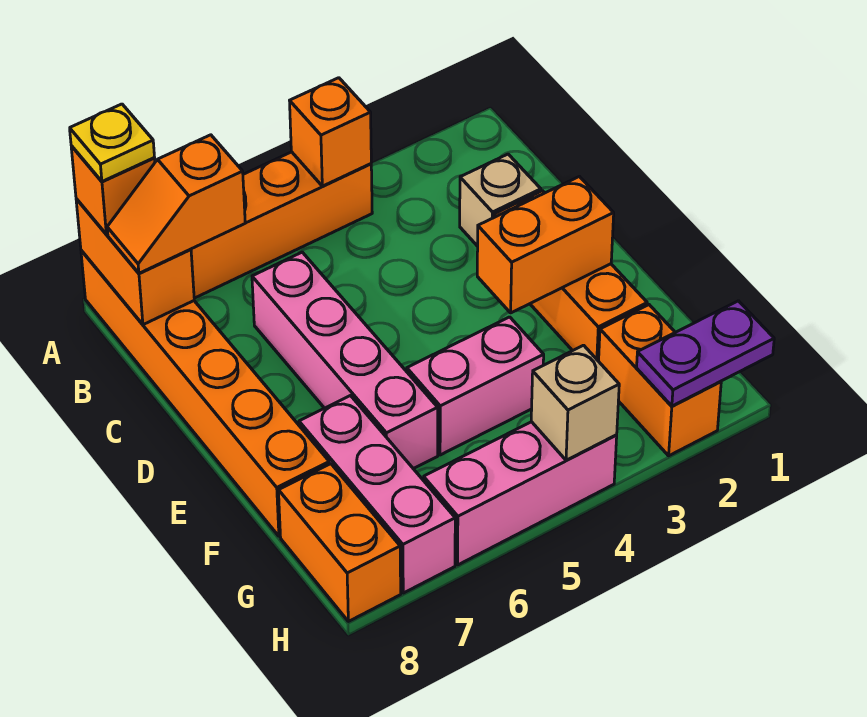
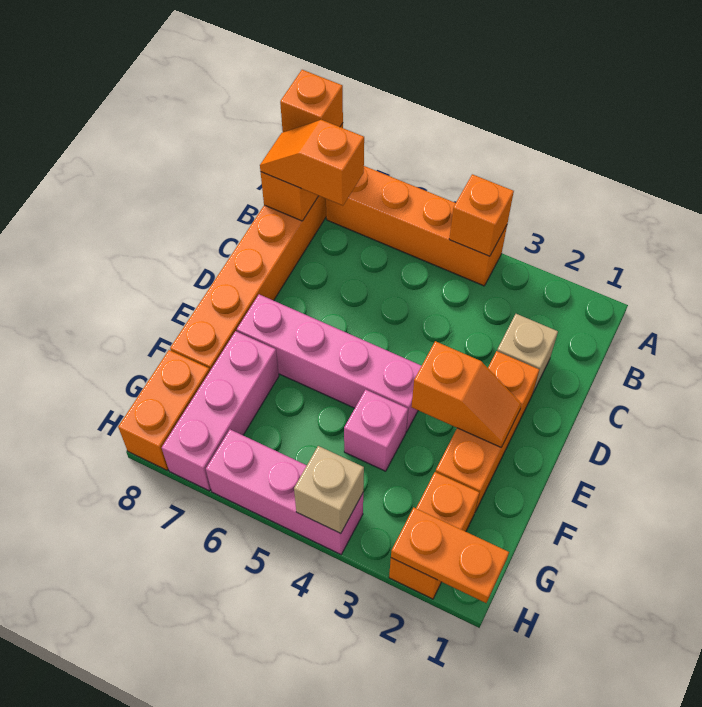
yellow 1x1 plate [70,104,155,181] -> none
pink 1x4 brick [252,252,438,469] -> pink 1x4 brick turned to [237,294,421,432]
orange 1x2 brick [477,177,614,313] -> orange 1x2 slope [411,341,521,447]
pink 1x2 brick [407,317,544,455] -> pink 1x1 brick [344,390,408,471]
purple 1x2 plate [637,301,774,406] -> orange 1x2 plate [391,508,509,603]

